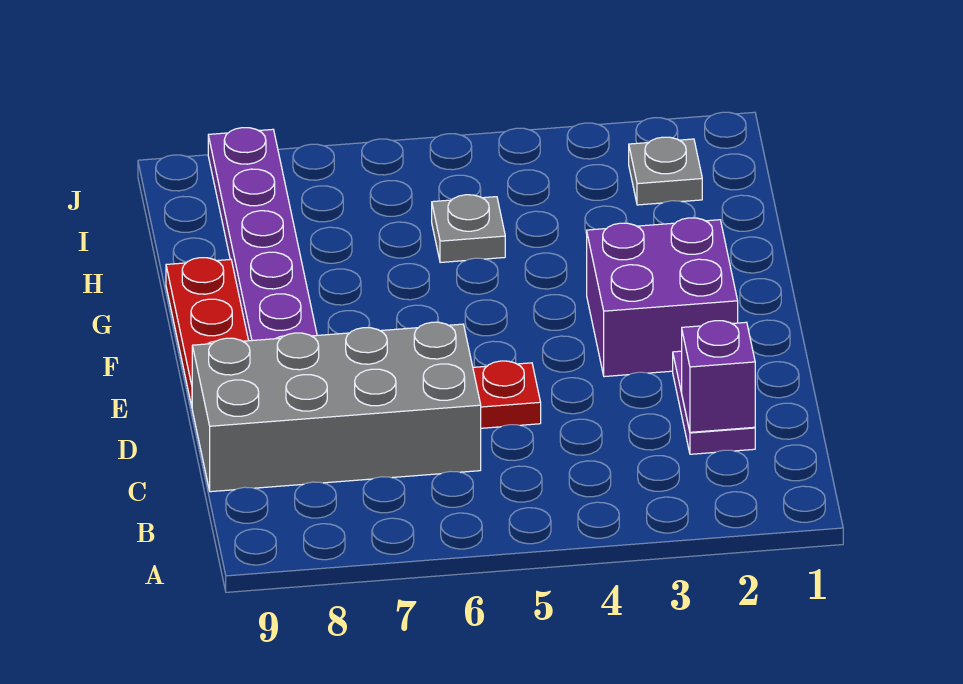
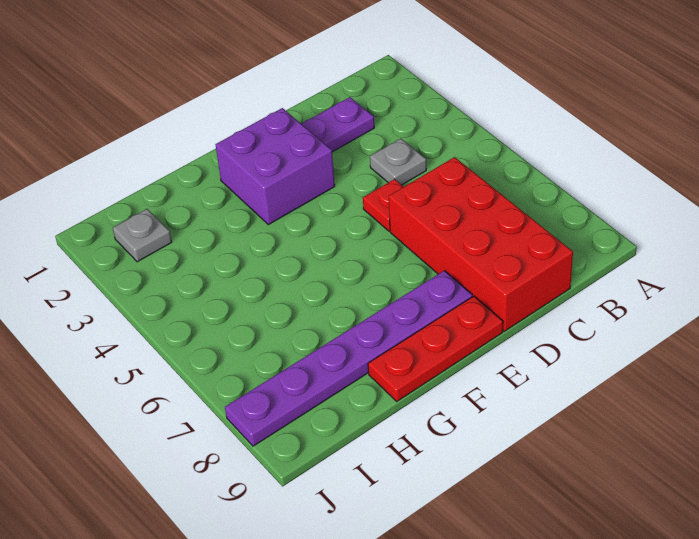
purple 1x1 brick [682,321,755,432] -> none
grey 2x4 brick [192,322,481,492] -> red 2x4 brick [389,157,573,331]
grey 1x1 plate [432,195,505,263] -> grey 1x1 plate moved to [370,138,426,185]

